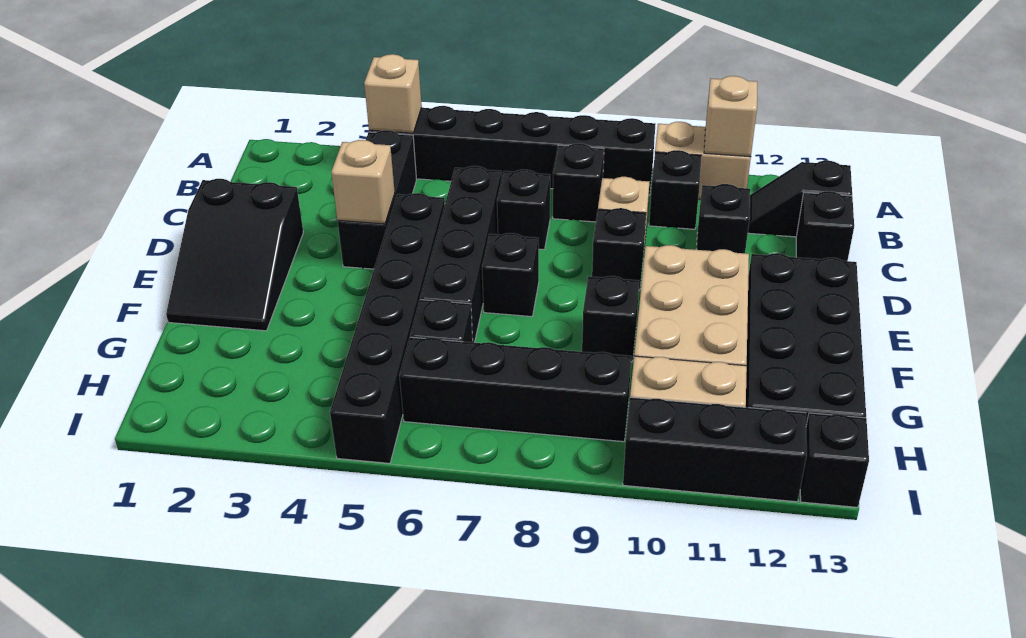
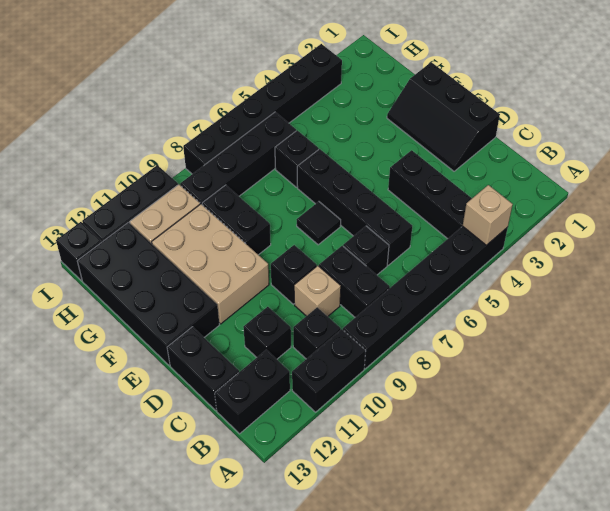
tan 1x2 brick [655,122,751,199] -> black 1x2 brick [292,329,366,412]
tan 1x1 brick [704,76,757,157] -> none
black 1x1 brick [553,143,604,222] -> black 1x2 brick [319,246,390,317]
black 1x2 slope [748,161,852,237] -> black 1x2 brick [215,350,290,434]
black 1x1 brick [796,191,854,261] -> black 1x2 brick [167,327,239,410]
black 2x3 slope [166,179,303,331] -> black 2x3 slope turned to [387,62,500,171]
tan 1x1 brick [331,140,395,224] -> none
black 1x6 brick [330,193,445,463] -> black 1x6 brick turned to [183,44,342,174]
black 1x1 brick [482,233,539,317] -> black 1x1 tile [296,202,341,245]
black 1x1 brick [582,276,639,362] -> black 1x2 brick [202,185,271,255]

